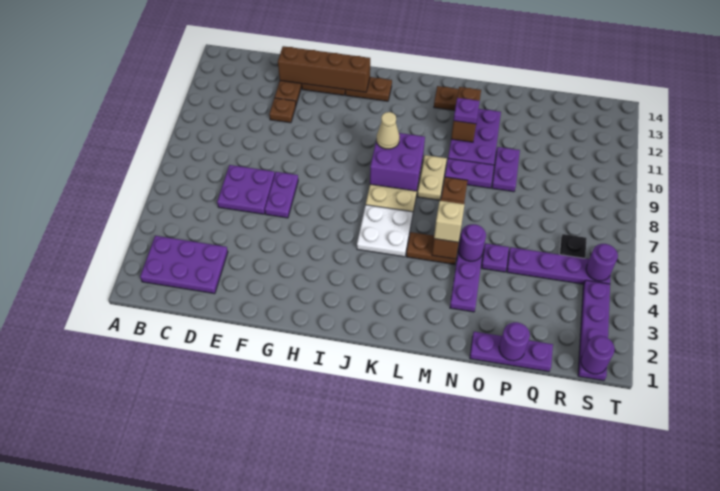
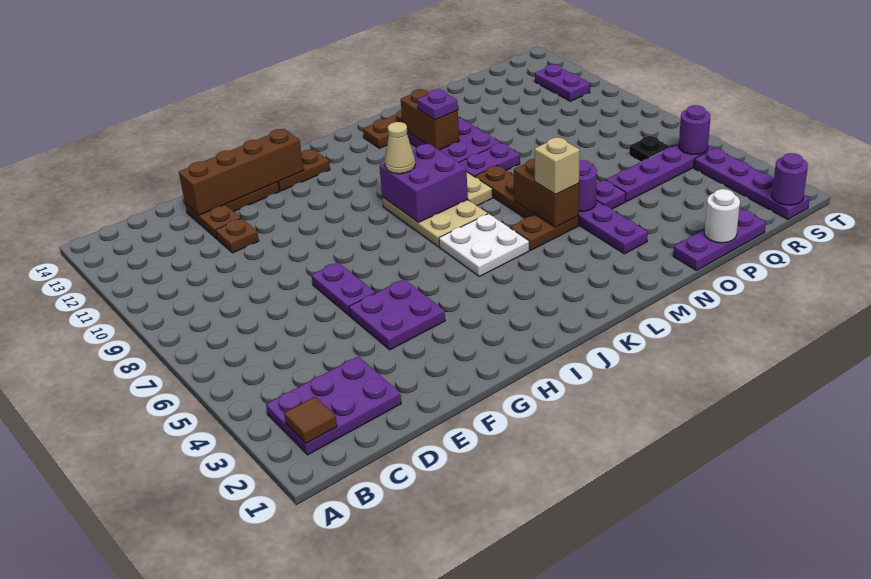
none -> brown 1x1 tile [284,397,337,443]
purple 2x2 plate [217,165,275,214] -> purple 2x2 plate moved to [349,279,445,350]
purple 1x2 plate [492,147,520,192] -> purple 1x2 plate moved to [535,64,590,101]
purple 1x1 round brick [499,322,530,361] -> white 1x1 round brick [704,189,740,243]

